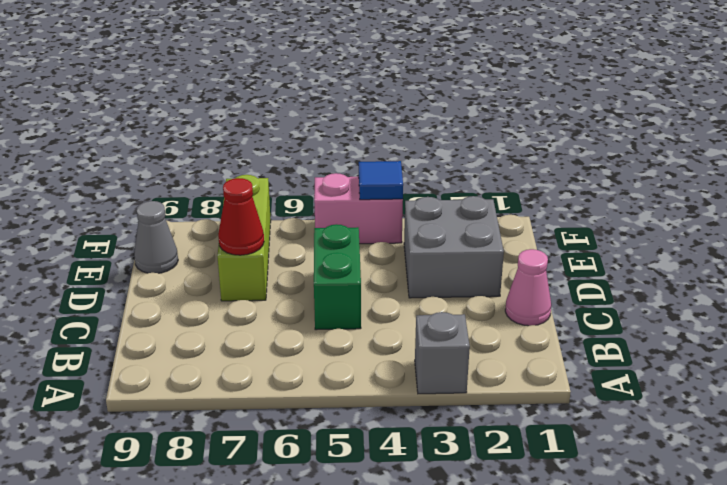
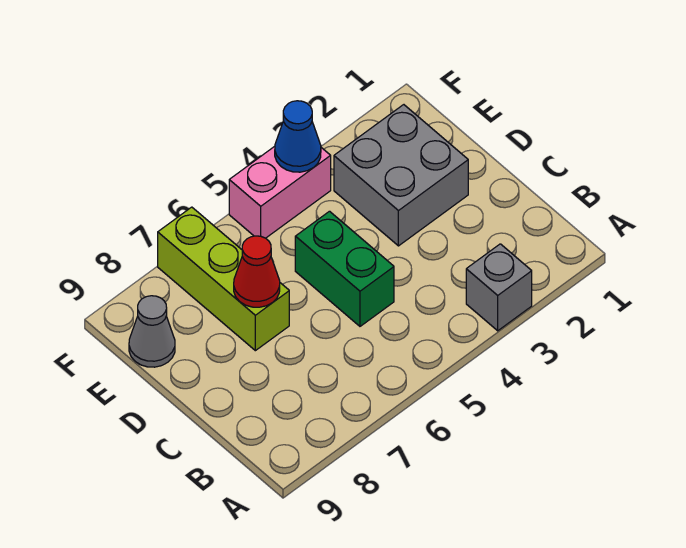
pink 1x1 cone [505,249,551,326] -> none
blue 1x1 tile [359,161,403,200] -> blue 1x1 cone [275,101,321,172]

